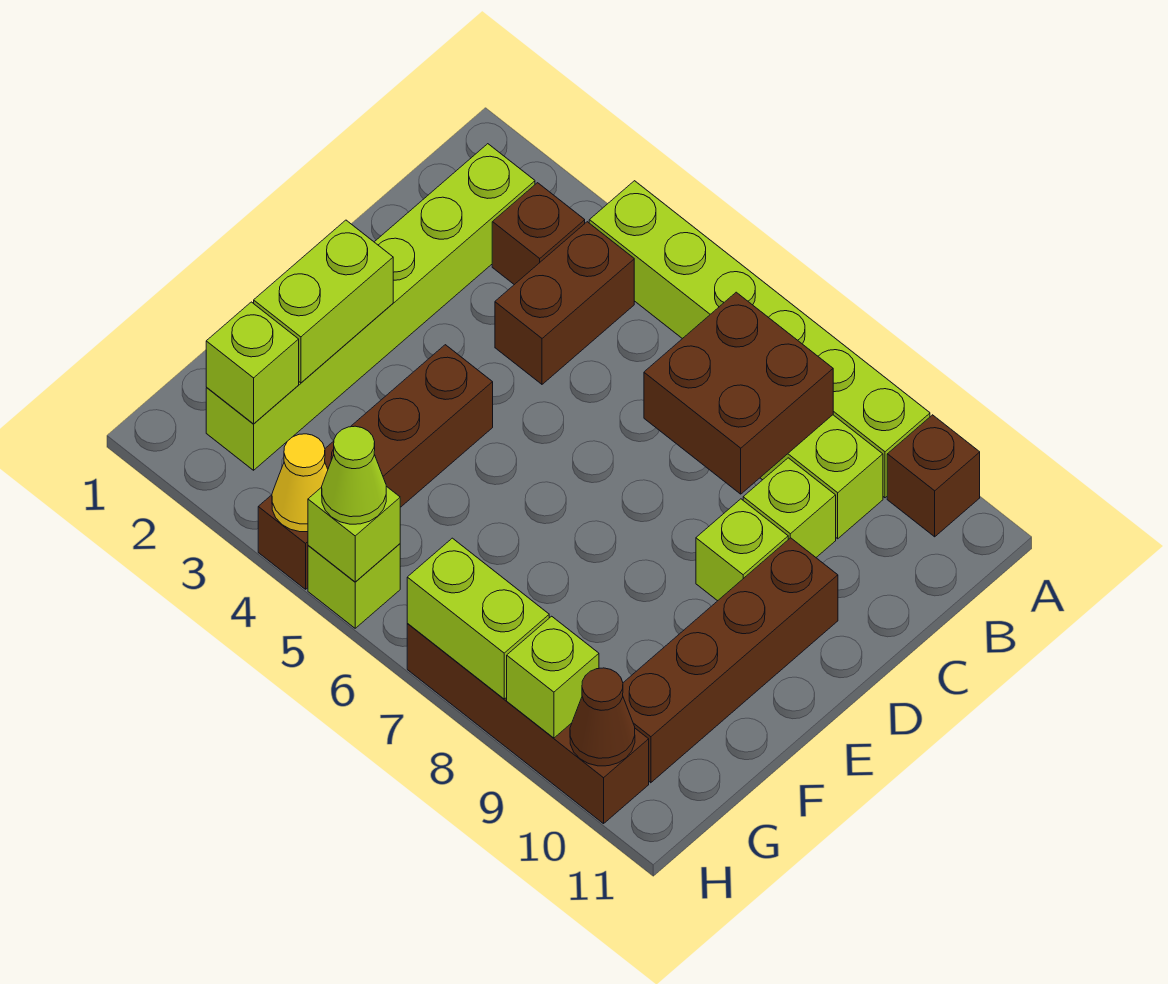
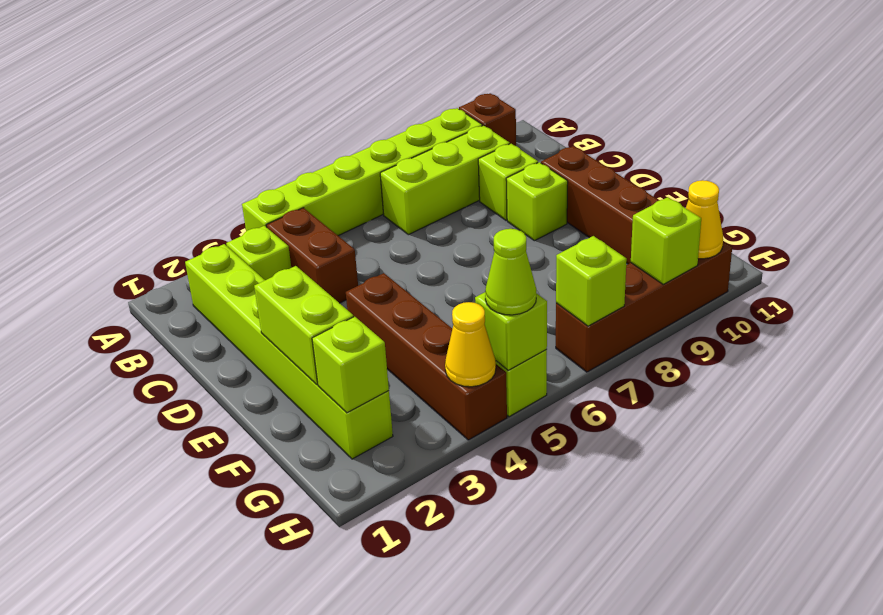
brown 1x1 brick [492,183,585,285] -> lime 1x1 brick [226,226,291,280]
brown 2x2 brick [644,292,833,494] -> none
lime 1x2 brick [407,538,549,699] -> lime 1x1 brick [556,236,627,326]
brown 1x1 cone [570,668,635,766] -> yellow 1x1 cone [686,180,723,259]

